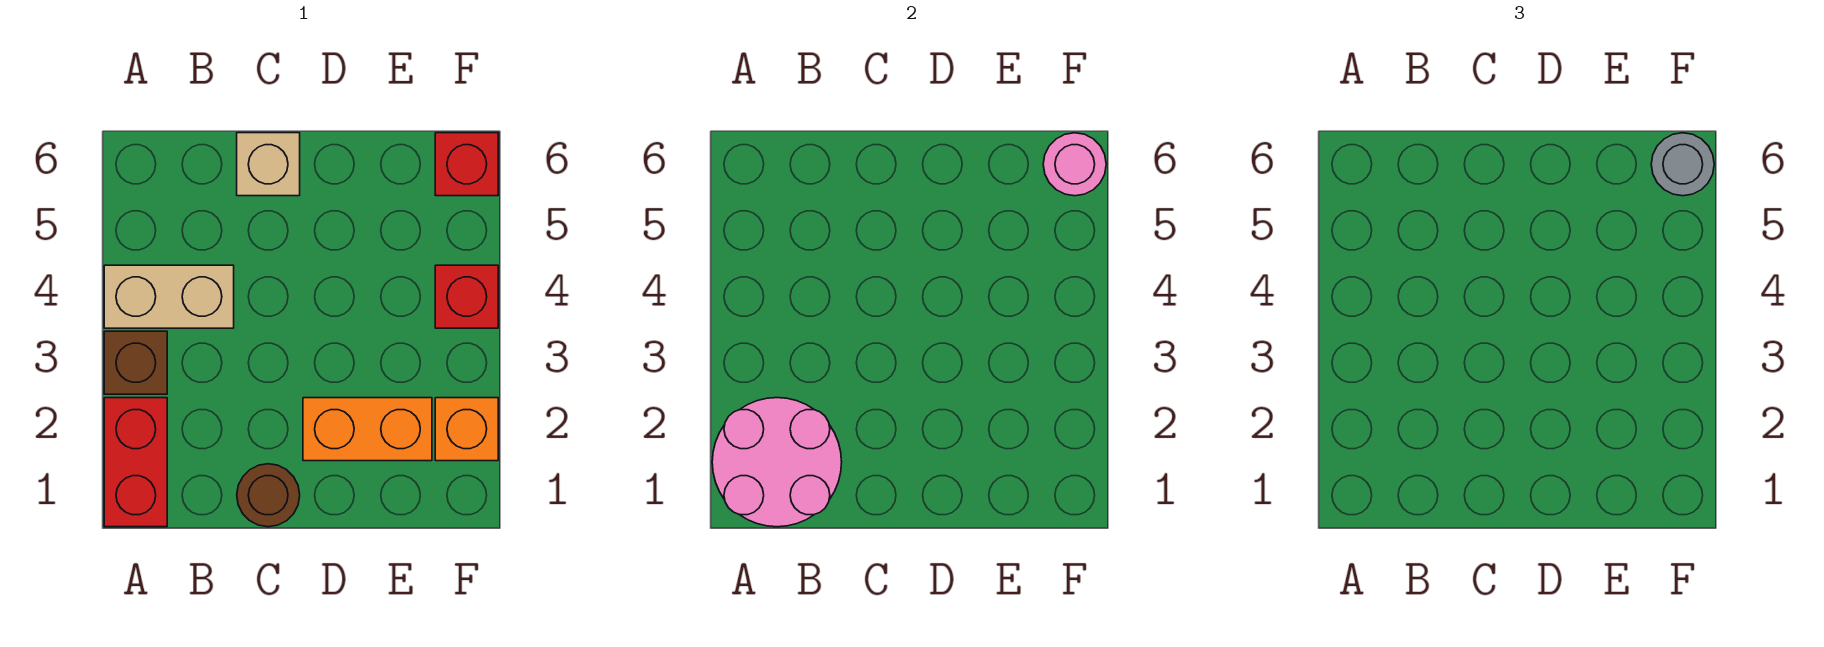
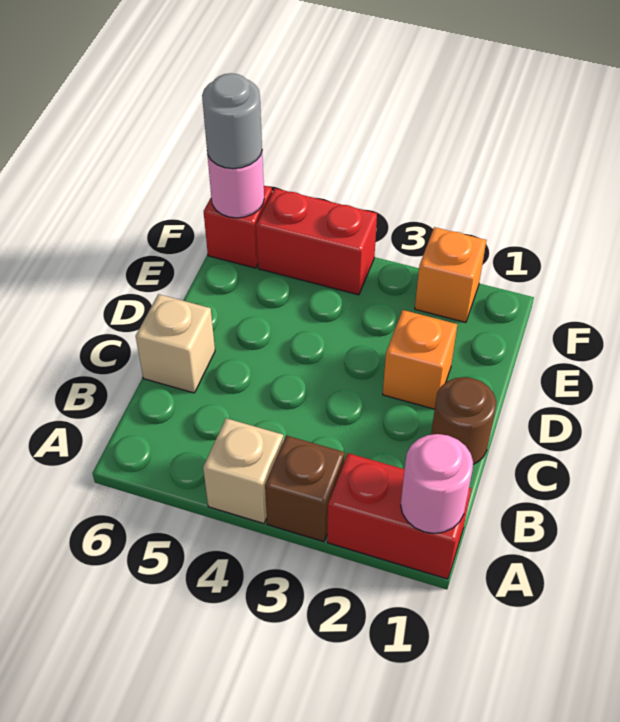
pink 2x2 round brick [712,398,842,527] -> pink 1x1 round brick [401,434,473,533]
tan 1x2 brick [104,265,234,328] -> tan 1x1 brick [203,418,283,523]
orange 1x2 brick [303,398,432,461] -> orange 1x1 brick [383,310,458,409]
red 1x1 brick [435,265,498,328] -> red 1x2 brick [256,188,377,295]

